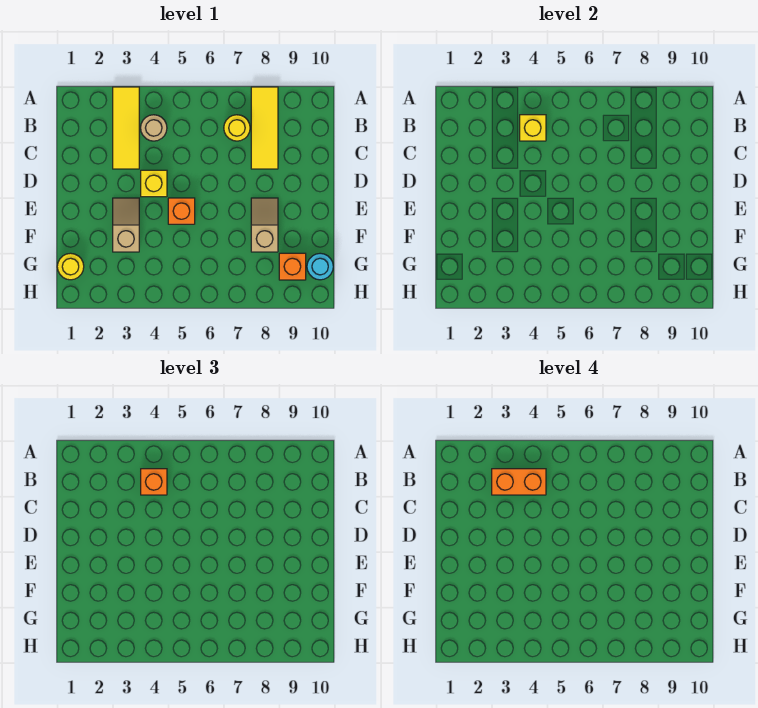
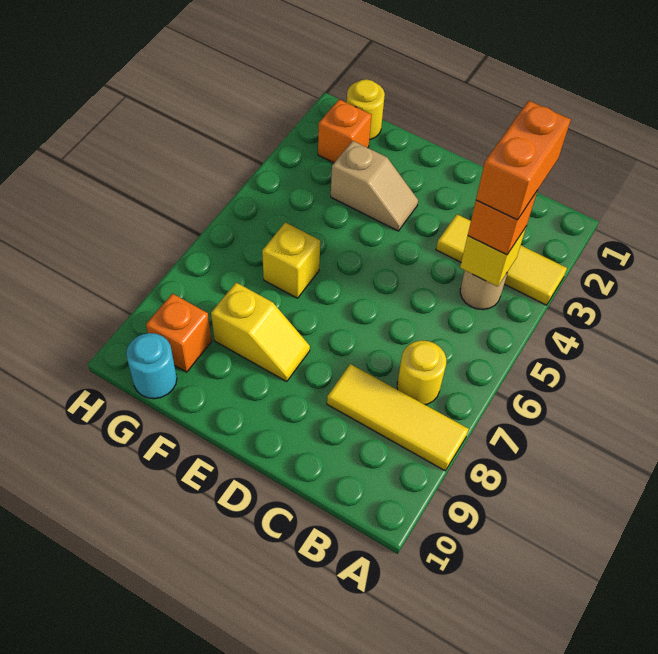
yellow 1x1 brick [141,170,167,197] -> yellow 1x1 brick moved to [262,222,320,298]
orange 1x1 brick [168,198,195,224] -> orange 1x1 brick moved to [318,99,372,163]
tan 1x2 slope [251,198,278,252] -> yellow 1x2 slope [211,283,310,381]

